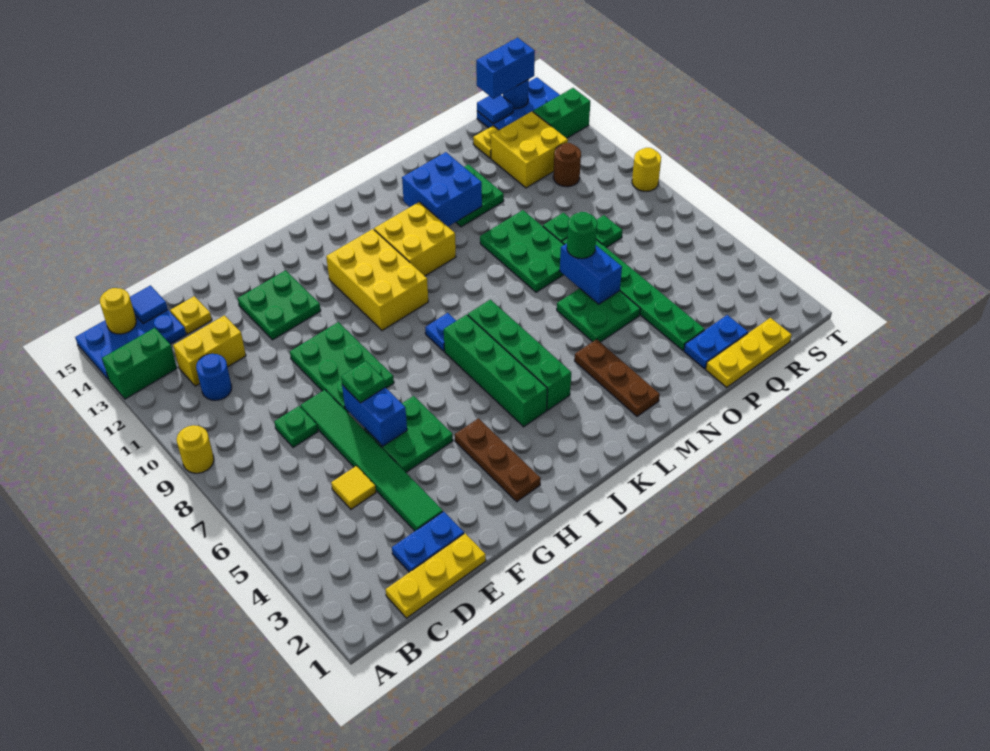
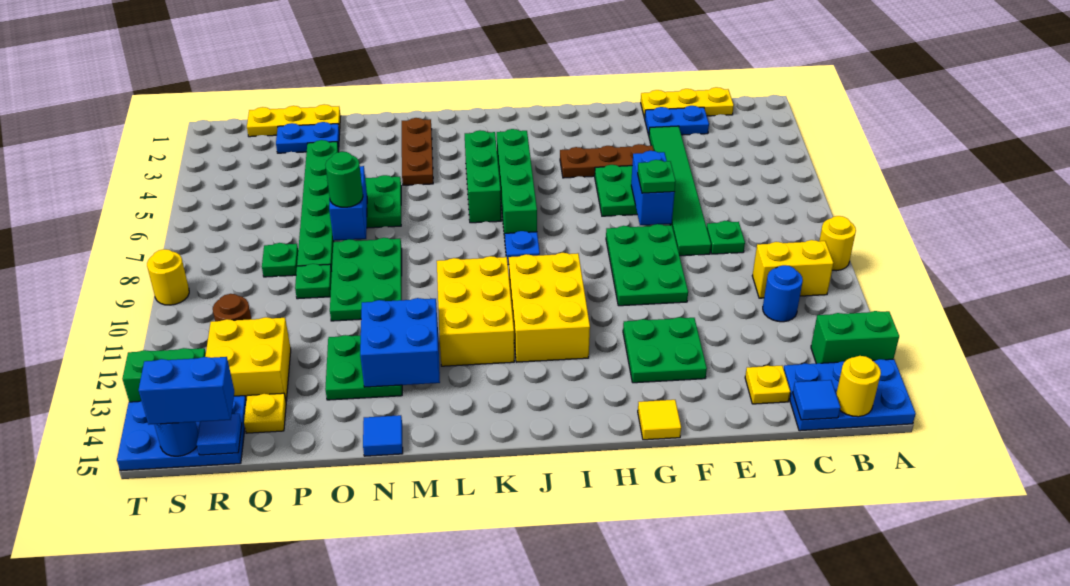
yellow 1x2 brick [173,315,246,386] -> yellow 1x2 brick moved to [752,240,833,298]
yellow 1x1 tile [331,466,376,509] -> yellow 1x1 tile moved to [638,400,681,440]
brown 1x3 plate [455,418,541,502] -> brown 1x3 plate turned to [560,144,654,178]
green 1x4 brick [468,300,571,410] -> green 1x3 brick [465,130,501,223]
yellow 2x2 brick [374,202,456,276] -> yellow 2x3 brick [437,256,514,366]
none -> blue 1x1 tile [363,415,403,456]

